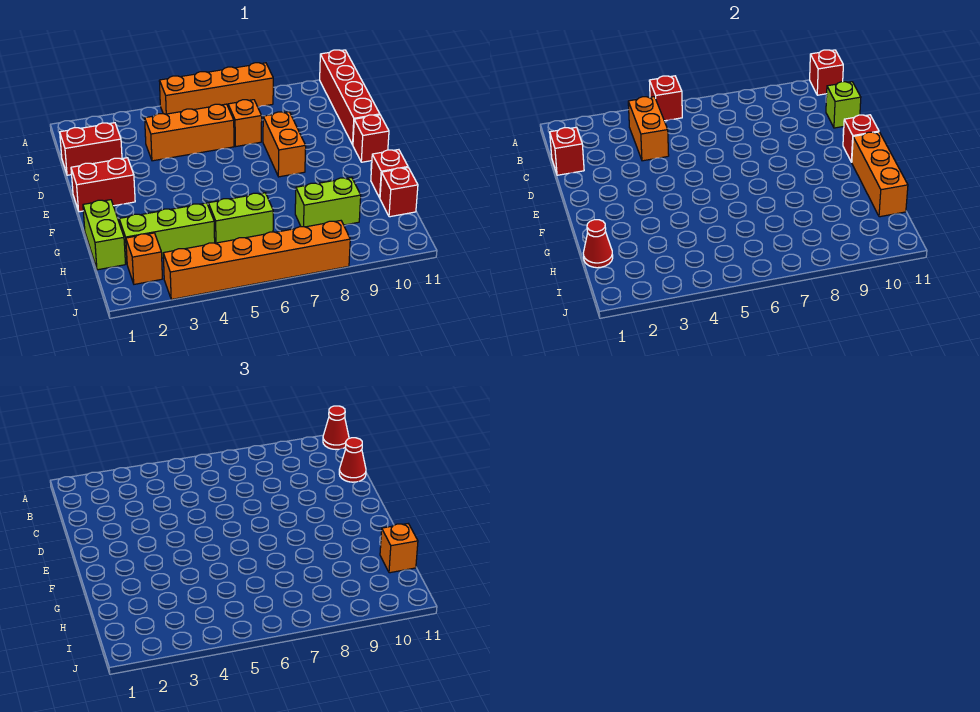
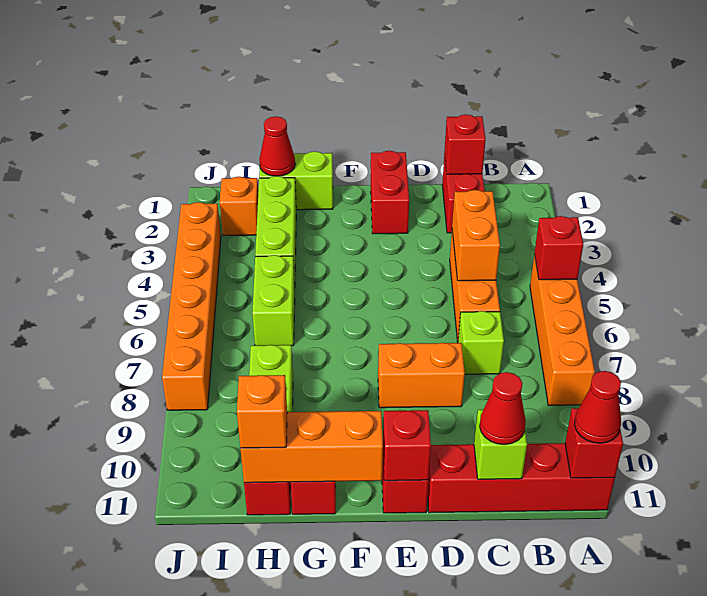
orange 1x2 brick [628,97,669,161] -> orange 1x2 brick turned to [452,190,500,281]
orange 1x1 brick [228,100,262,147] -> lime 1x1 brick [458,311,504,374]

